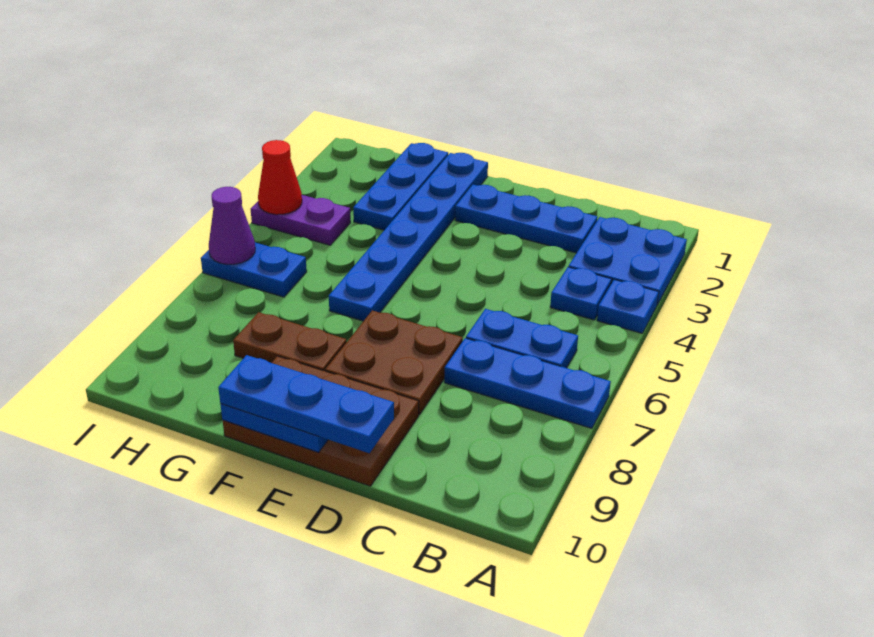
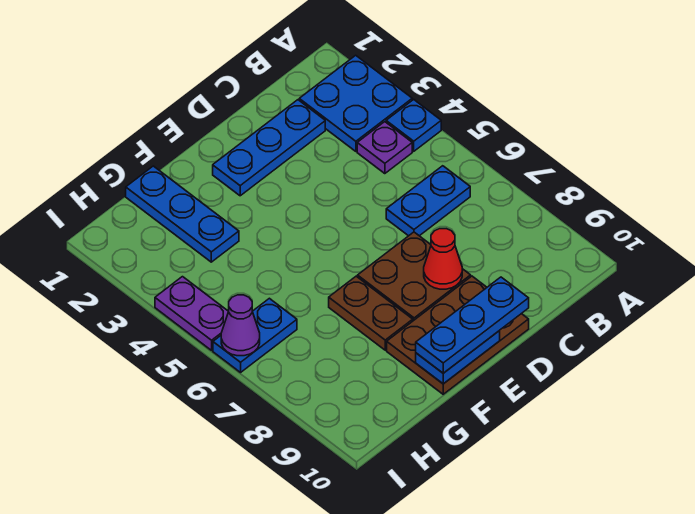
blue 1x3 plate [444,338,611,428] -> none
blue 1x1 plate [550,267,612,320] -> purple 1x1 plate [357,122,412,174]
blue 1x6 plate [329,153,488,321] -> none
brown 1x2 plate [233,312,347,371] -> brown 1x2 plate turned to [329,276,413,350]
purple 1x2 plate [251,195,351,245] -> purple 1x2 plate turned to [155,277,229,350]
red 1x1 cone [258,140,302,215] -> red 1x1 cone moved to [424,229,462,289]

